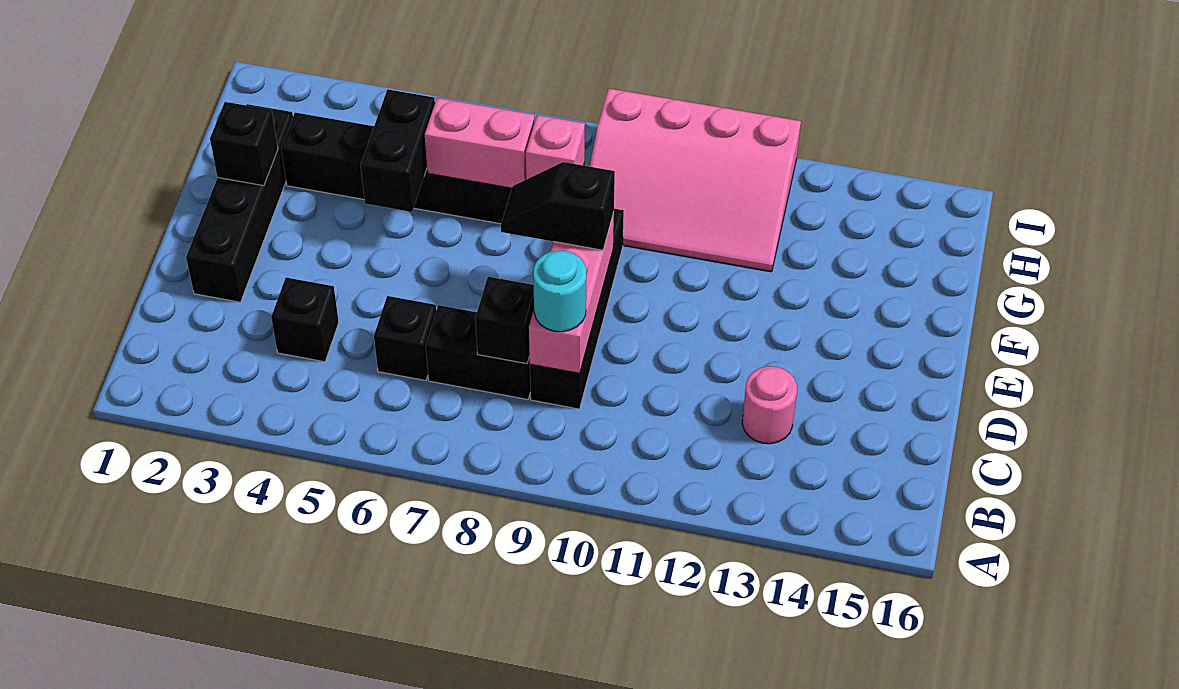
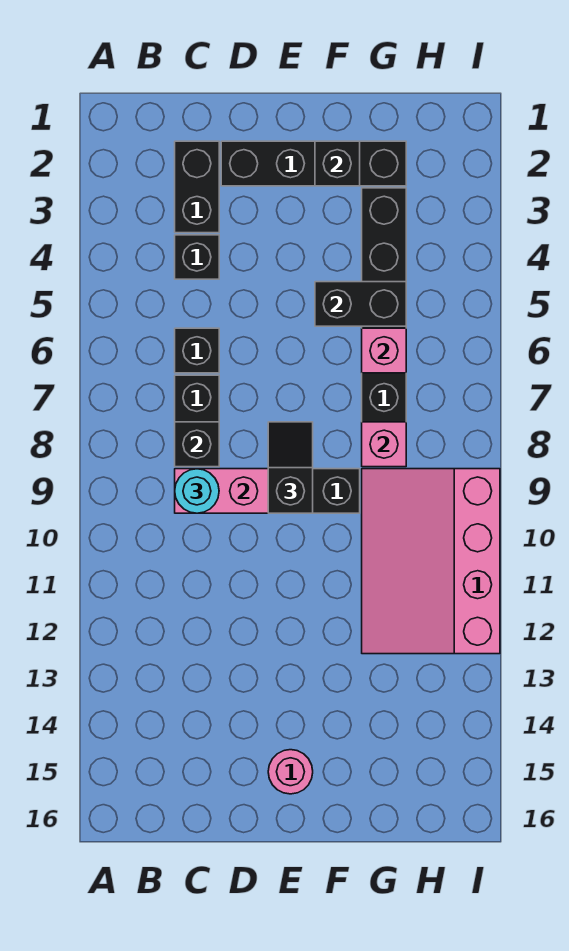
none -> black 1x2 brick [175,141,219,233]
pink 1x1 round brick [742,366,797,444] -> pink 1x1 round brick moved to [268,750,313,794]
pink 1x2 brick [425,98,535,188] -> pink 1x1 brick [362,328,406,373]

